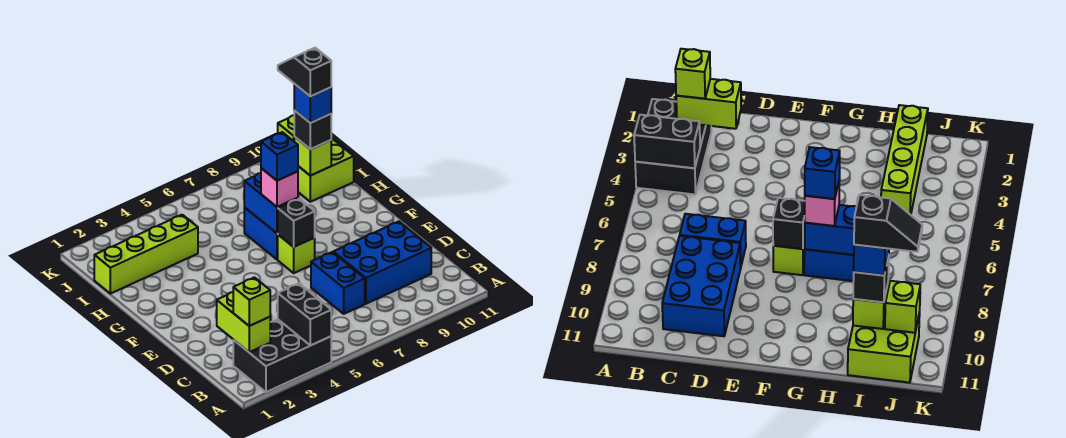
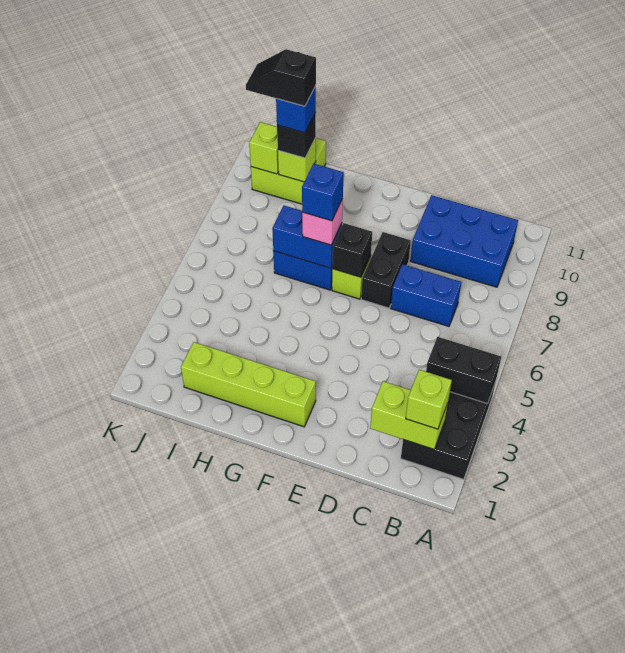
blue 2x3 brick [333,221,431,304] -> blue 2x3 brick turned to [410,195,518,287]
none -> black 1x2 brick [361,232,411,308]
lime 1x4 brick [94,215,198,294] -> lime 1x4 brick turned to [181,342,316,427]

